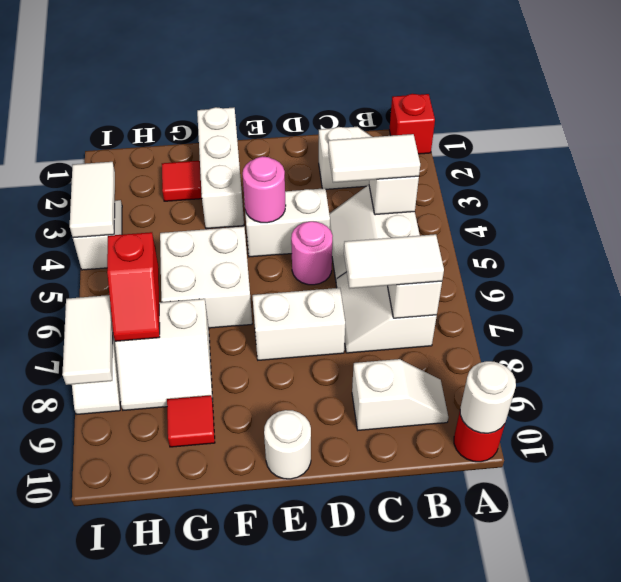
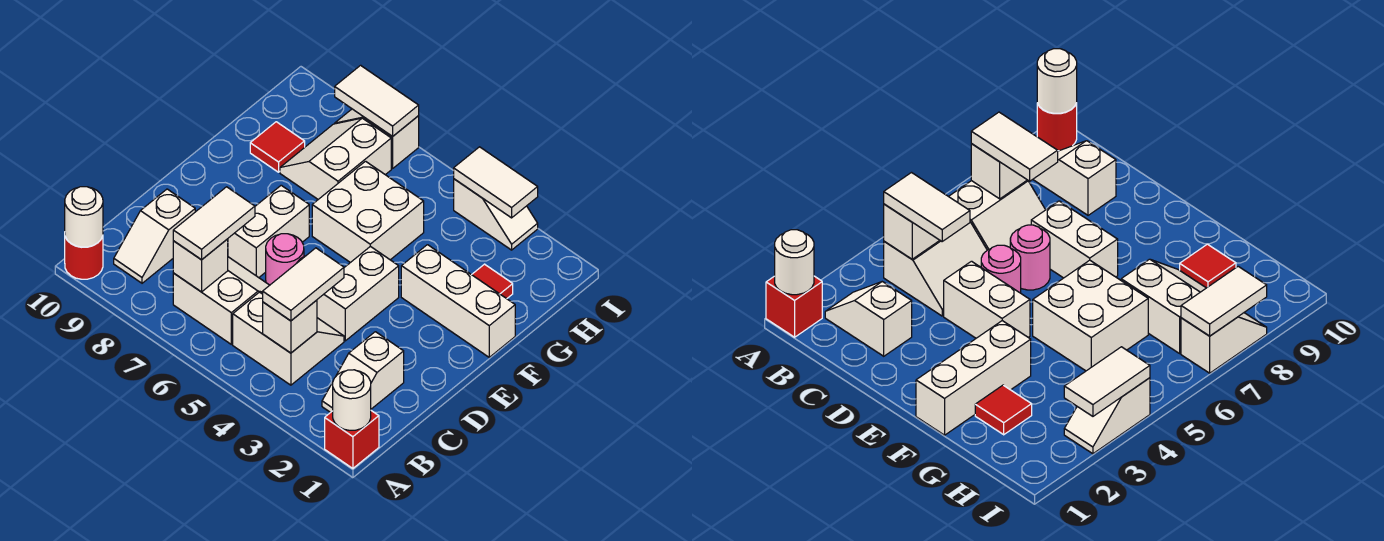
pink 1x1 round brick [243,156,286,223] -> pink 1x1 round brick moved to [266,234,304,285]
white 1x1 round brick [264,410,311,479] -> white 1x1 round brick moved to [333,370,371,430]
red 1x2 slope [107,232,160,341] -> none

